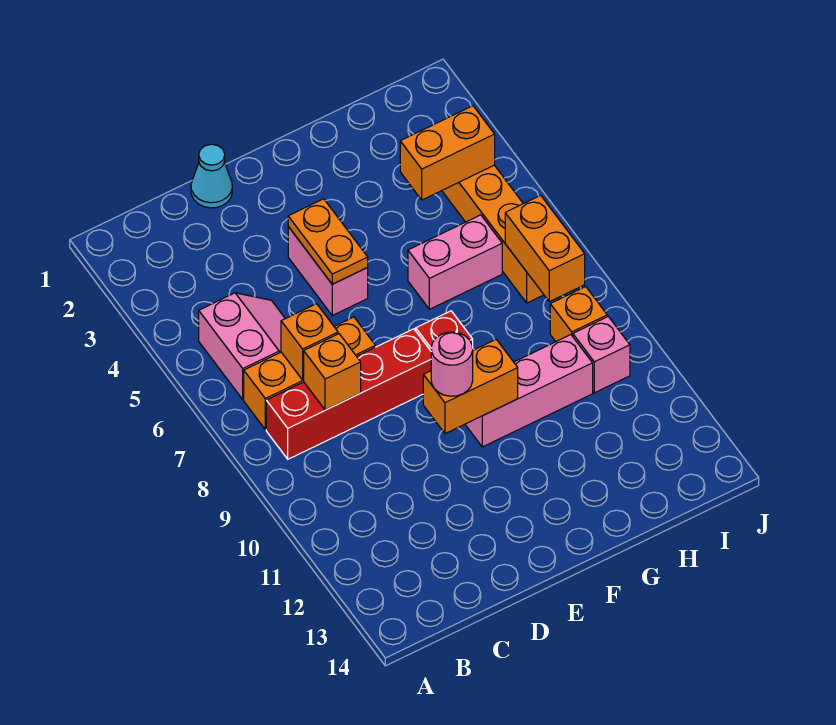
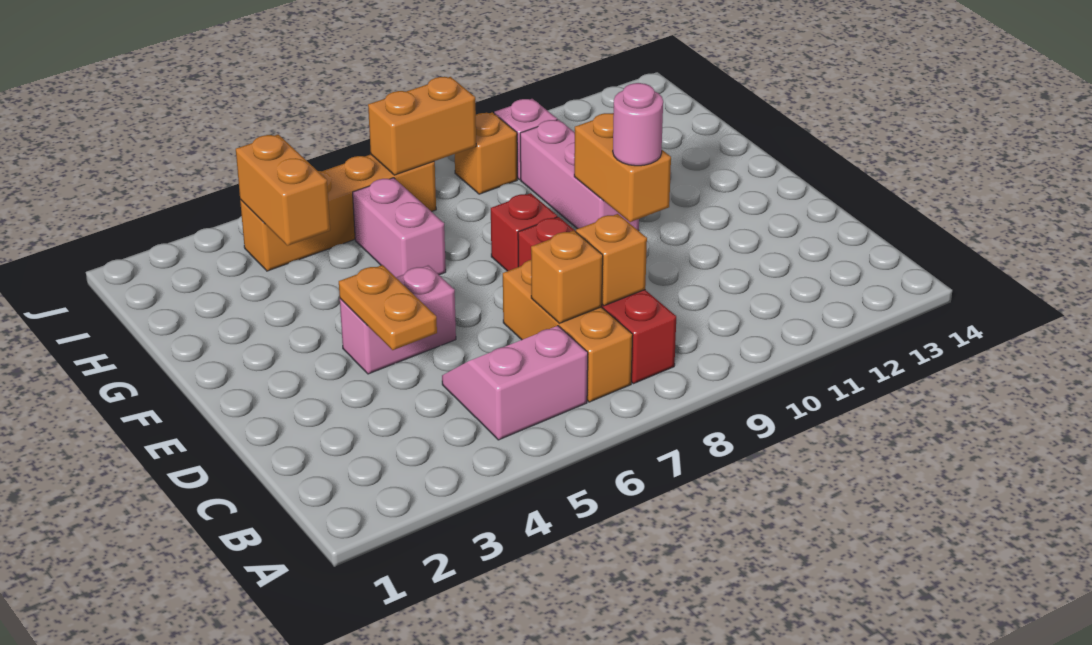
cyan 1x1 cone [191,144,232,208] -> none
orange 1x2 plate [288,199,368,284] -> orange 1x2 plate turned to [339,265,437,350]

